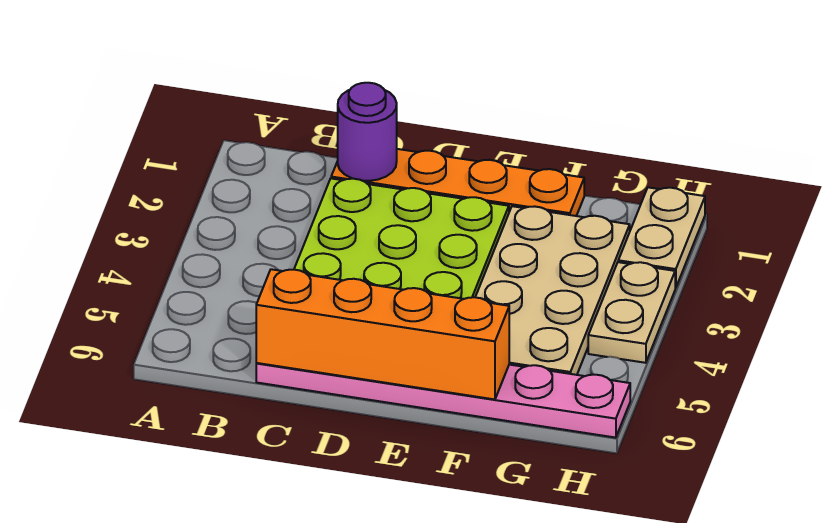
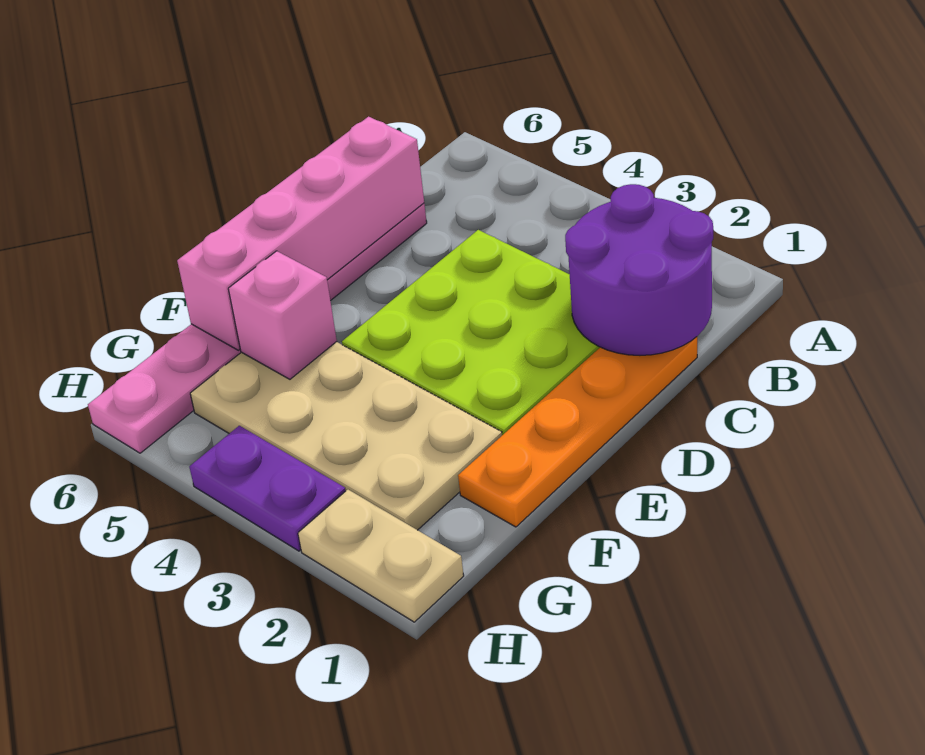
purple 1x1 round brick [338,83,397,181] -> purple 2x2 round brick [565,184,713,355]
orange 1x4 brick [256,269,509,399] -> pink 1x4 brick [177,117,424,350]
none -> pink 1x1 brick [228,251,337,379]
tan 1x2 plate [588,262,675,363] -> purple 1x2 plate [189,426,346,551]

